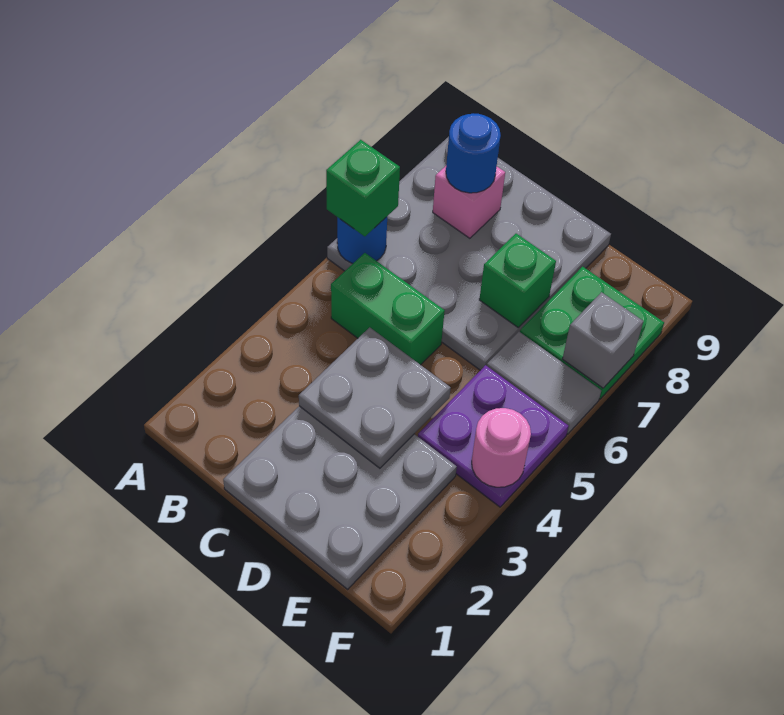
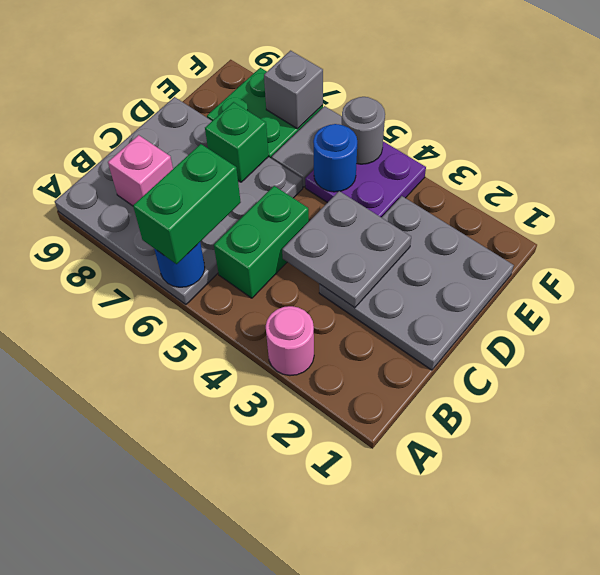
green 1x1 brick [326,140,400,236] -> green 1x2 brick [133,144,241,264]
blue 1x1 round brick [446,113,501,193] -> blue 1x1 round brick moved to [313,124,357,192]
pink 1x1 round brick [472,408,531,487] -> pink 1x1 round brick moved to [266,306,314,376]
none -> grey 1x1 round brick [342,97,385,164]

